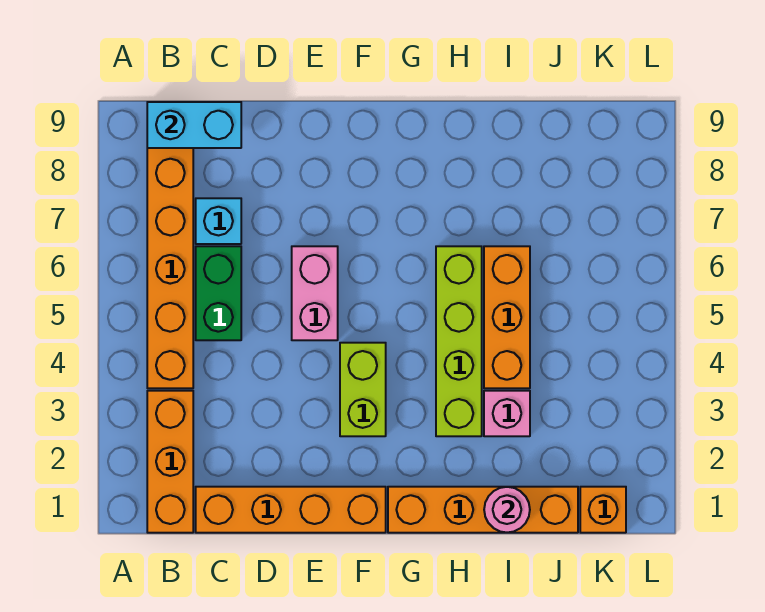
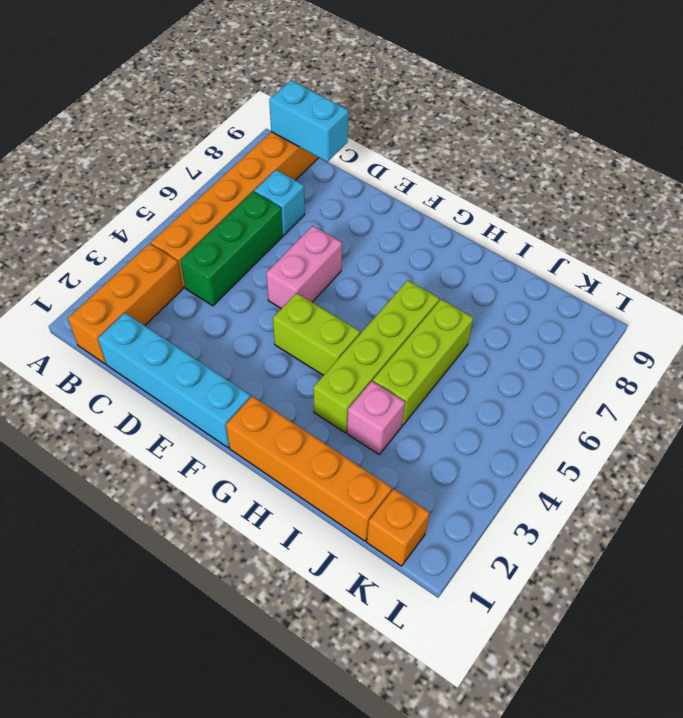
orange 1x4 brick [196,487,386,533] -> cyan 1x4 brick [98,313,251,448]
green 1x2 brick [196,246,241,340] -> green 1x3 brick [180,192,283,306]
lime 1x2 brick [340,343,386,436] -> lime 1x2 brick turned to [273,293,360,376]
pink 1x1 round brick [484,487,530,533] -> none
orange 1x3 brick [484,246,530,388] -> lime 1x3 brick [373,299,473,425]

